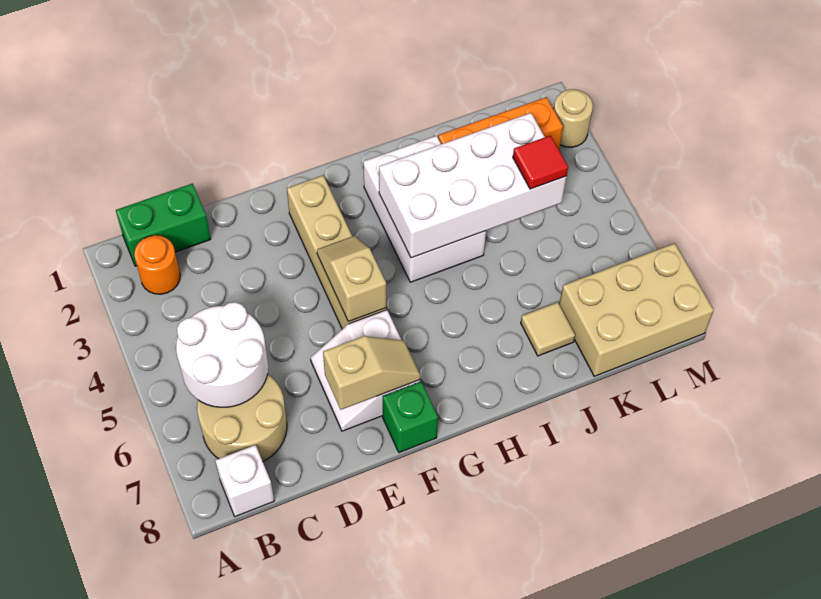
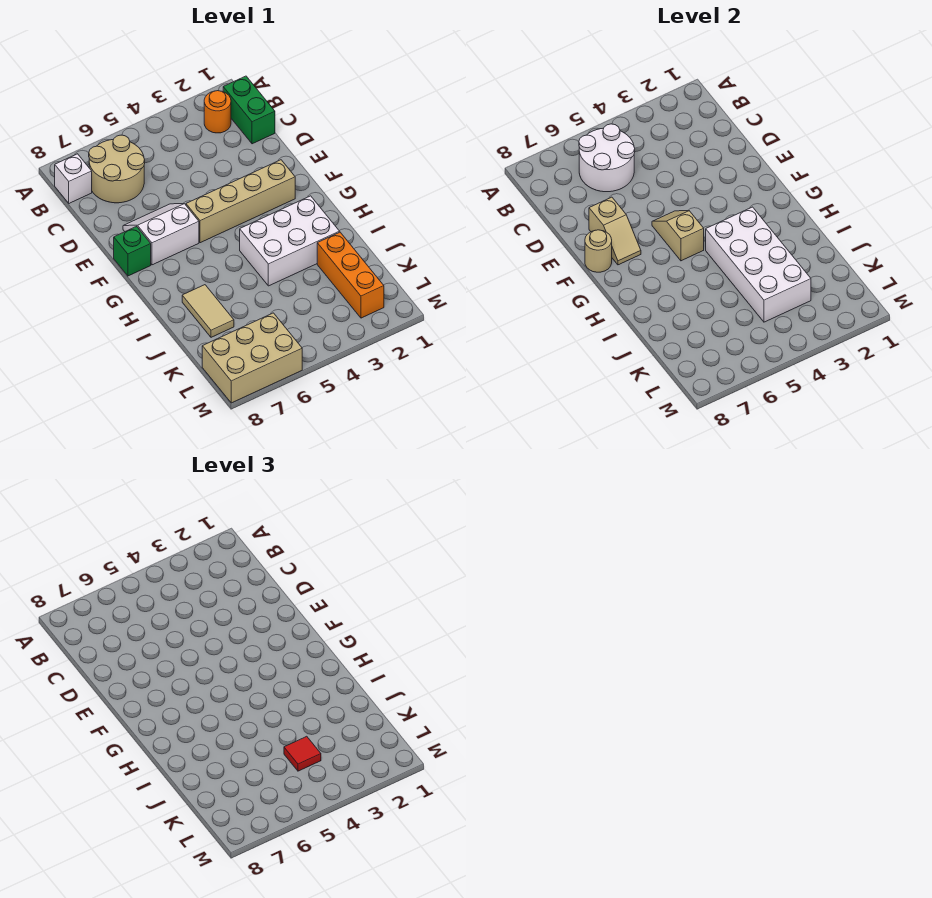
tan 1x2 slope [317,236,386,322] -> tan 1x2 slope turned to [652,211,704,261]
tan 1x1 tile [521,302,575,356] -> tan 1x2 tile [182,285,234,337]
tan 2x3 brick [559,243,714,376] -> tan 2x3 brick turned to [202,313,302,403]
tan 1x1 round brick [554,89,593,147] -> tan 1x1 round brick moved to [585,230,612,272]

